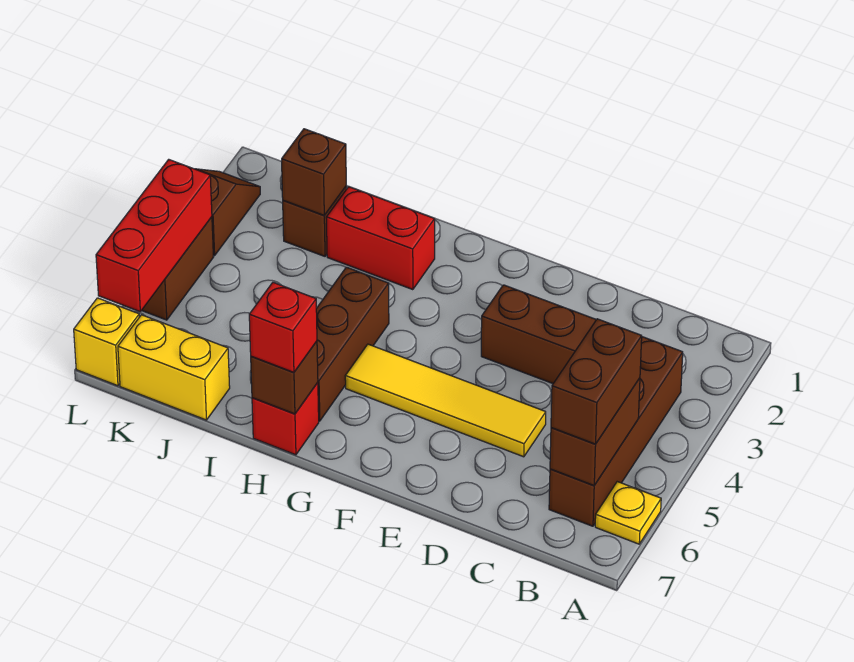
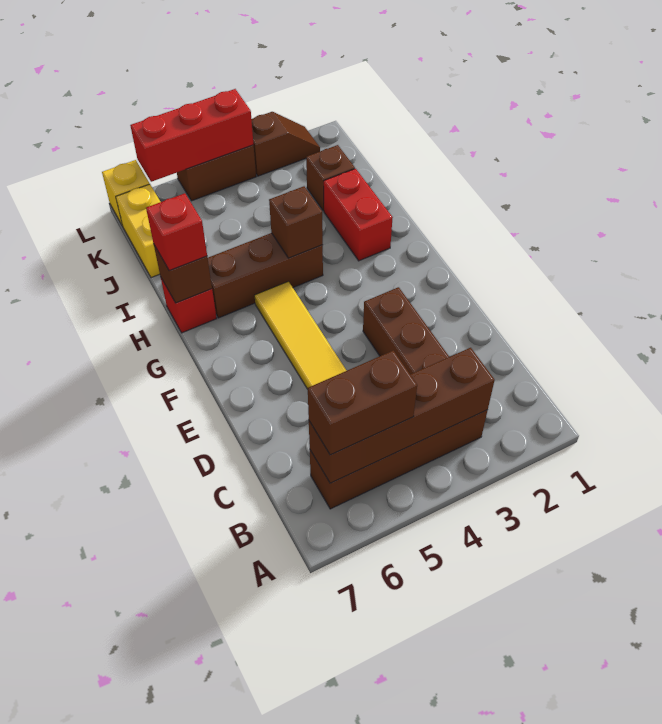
yellow 1x1 plate [595,482,661,544] -> none
brown 1x2 brick [550,378,640,485] -> brown 1x4 brick [309,348,495,483]
brown 1x1 brick [282,129,346,215] -> brown 1x1 brick moved to [269,186,323,258]

